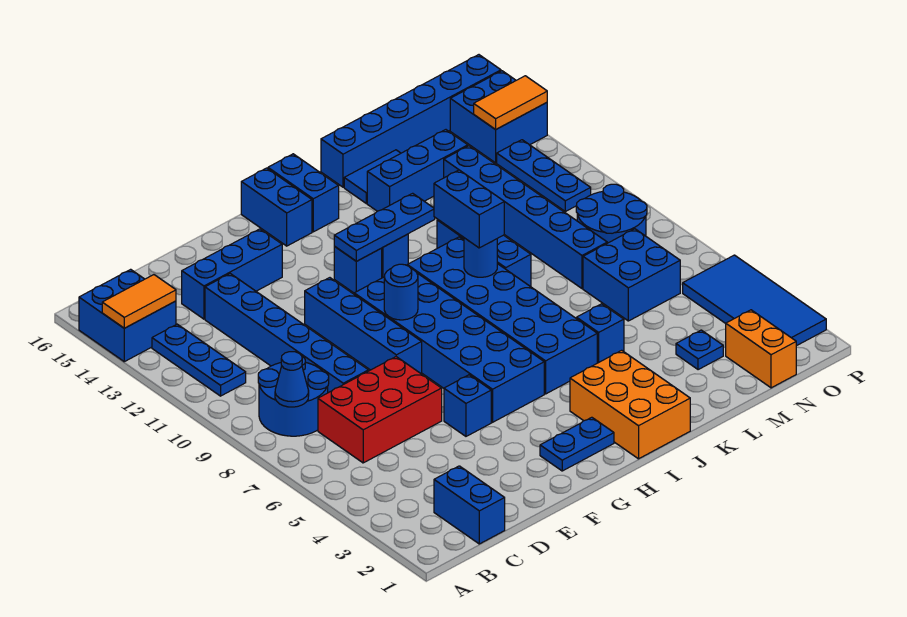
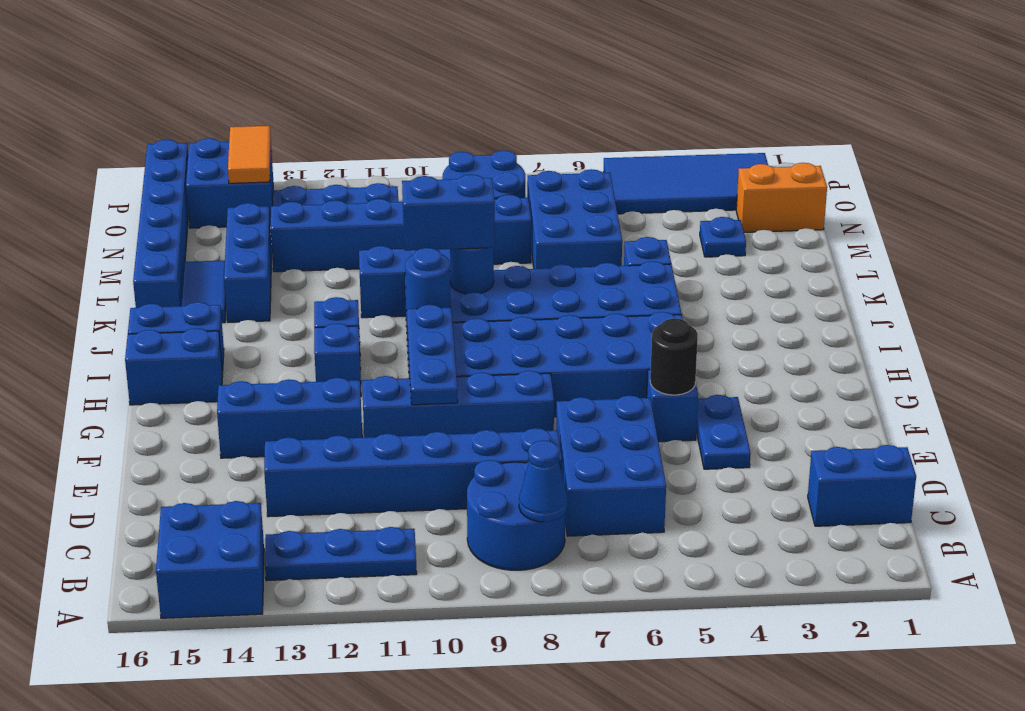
orange 1x2 tile [102,275,176,328] -> none
red 2x3 brick [318,357,442,463] -> blue 2x3 brick [556,395,666,536]
blue 1x3 brick [182,229,282,319] -> blue 1x3 brick turned to [217,378,362,458]
none -> black 1x1 round brick [650,318,698,395]
blue 1x2 plate [540,417,614,471] -> blue 1x2 plate moved to [696,395,751,469]
blue 1x1 round brick [384,264,418,320] -> blue 1x1 round brick moved to [405,248,450,309]
blue 1x3 plate [334,193,435,261] -> blue 1x3 plate moved to [407,305,458,405]
orange 2x3 brick [570,350,690,459] -> none
blue 2x2 brick [583,229,680,321] -> blue 2x3 brick [527,169,622,269]

